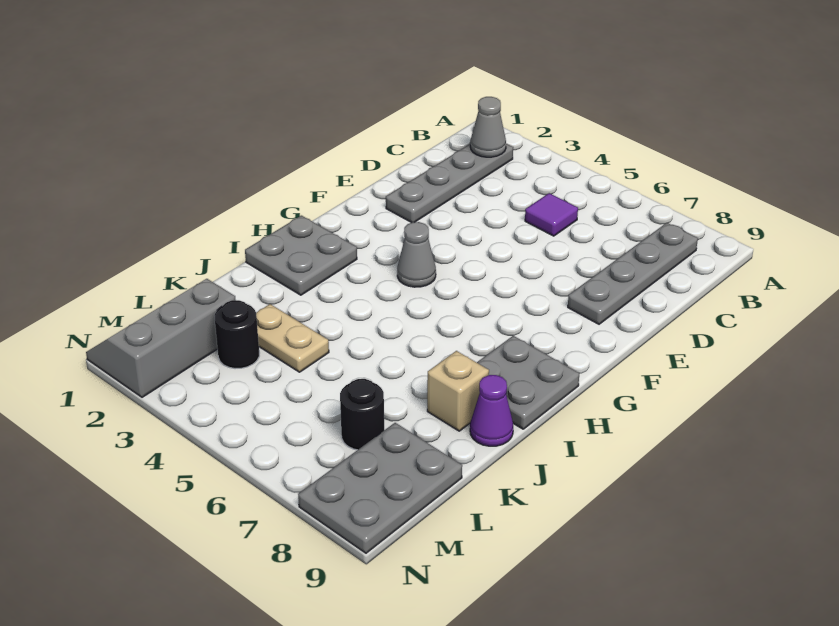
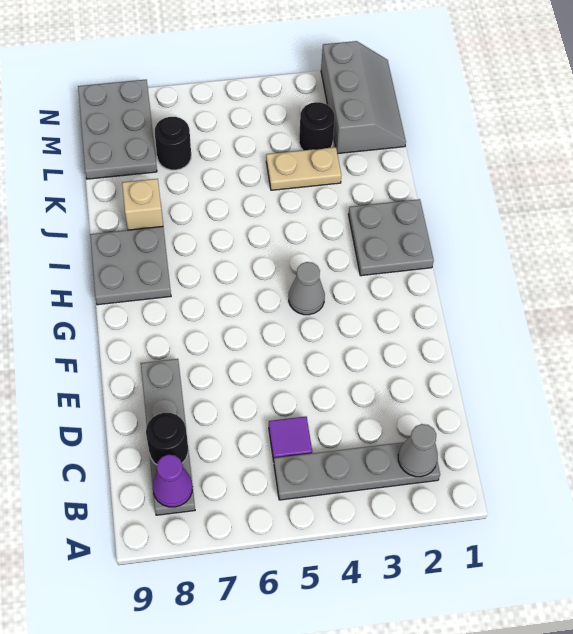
grey 1x4 plate [386,144,513,223] -> grey 1x4 plate turned to [274,442,440,500]
none -> black 1x1 round brick [146,413,188,465]
purple 1x1 cone [470,375,513,446] -> purple 1x1 cone moved to [153,455,193,507]

